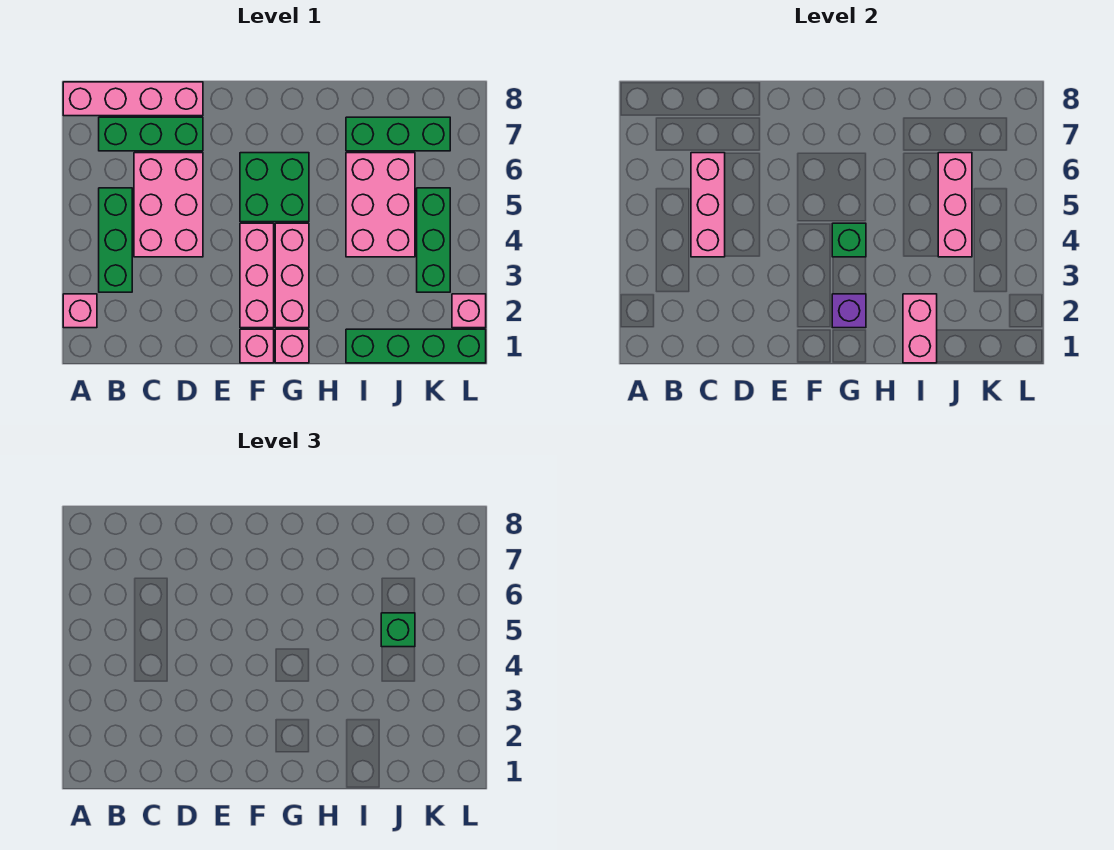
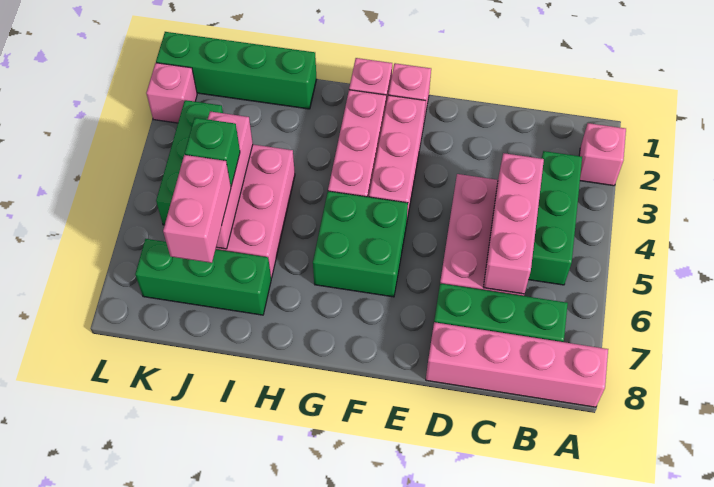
purple 1x1 brick [832,294,866,328] -> none
green 1x1 brick [832,223,866,257] -> none
pink 1x2 brick [903,294,937,363] -> pink 1x2 brick moved to [163,155,231,263]

